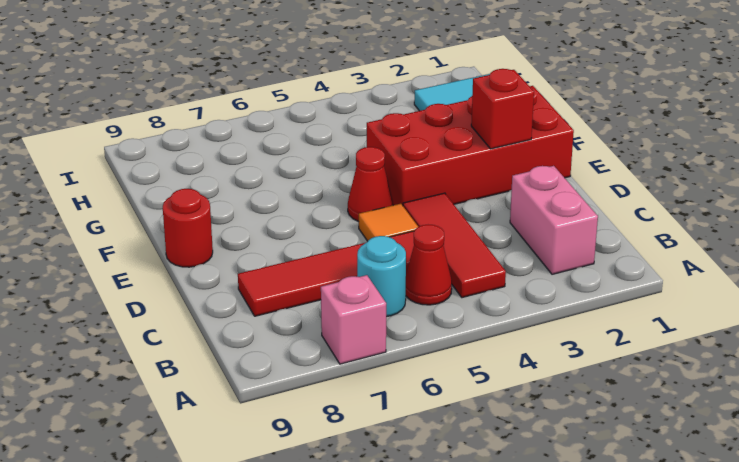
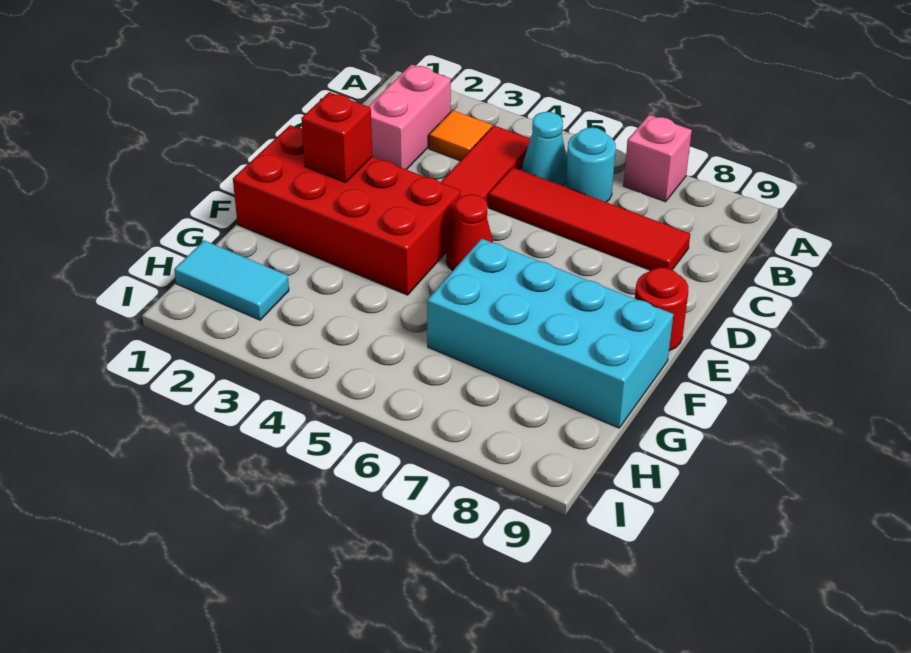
red 1x1 cone [406,225,452,305] -> cyan 1x1 cone [522,112,567,186]
orange 1x1 tile [359,204,418,241] -> orange 1x1 tile moved to [429,110,492,161]
none -> cyan 2x4 brick [427,239,673,428]

